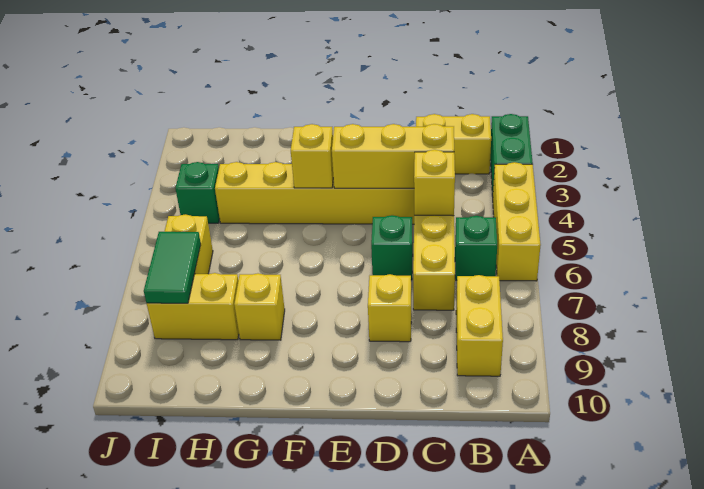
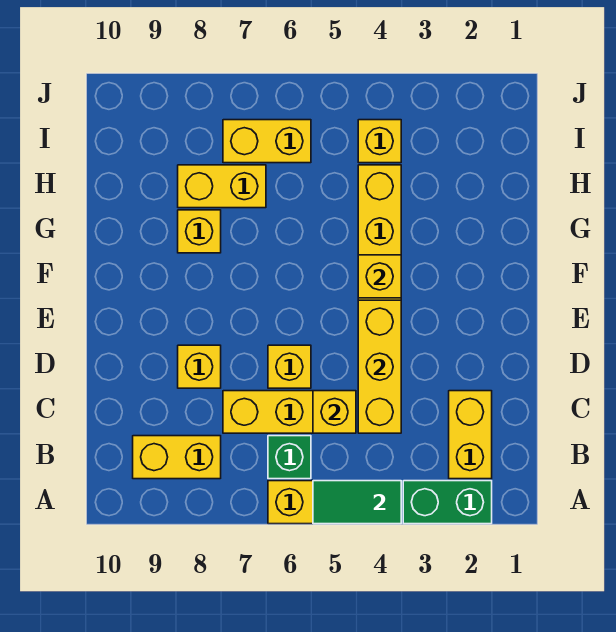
green 1x1 brick [371,215,413,280] -> yellow 1x1 brick [268,345,311,388]
yellow 1x2 brick [147,273,239,340] -> yellow 1x2 brick turned to [178,165,266,208]
green 1x1 brick [175,162,220,223] -> yellow 1x1 brick [358,120,401,163]
green 1x2 tile [144,232,201,303] -> green 1x2 tile moved to [313,481,401,524]

